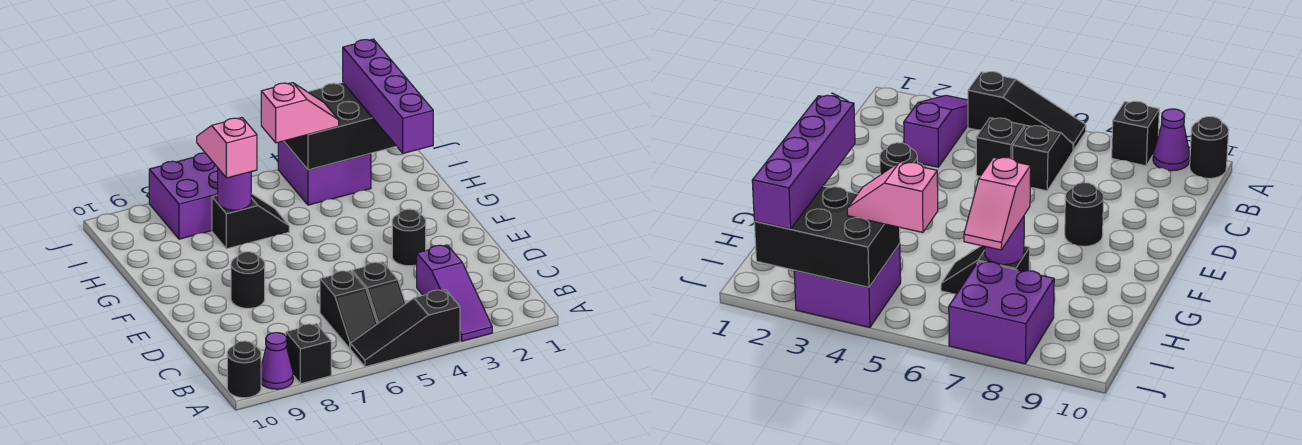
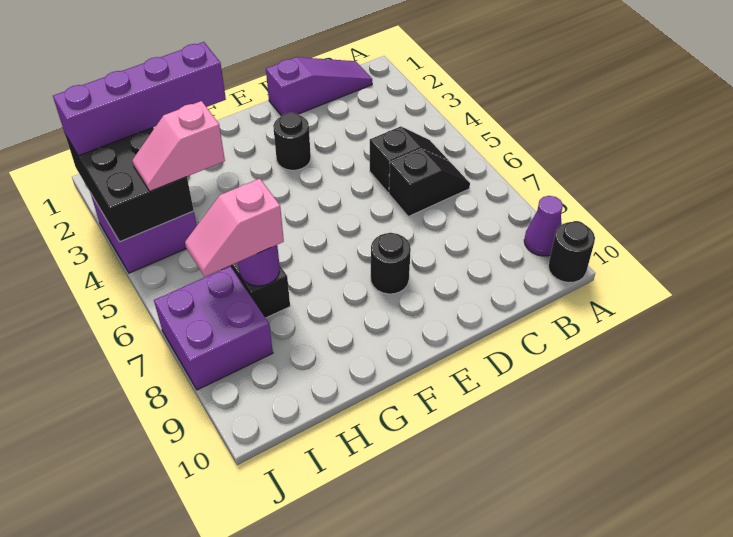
purple 1x3 slope [417,245,492,341] -> purple 1x3 slope moved to [266,57,372,116]
black 1x3 slope [350,290,460,367] -> none
black 1x1 brick [286,324,331,384] -> none
pink 1x2 slope [261,83,339,143] -> pink 1x2 slope turned to [132,101,225,191]

